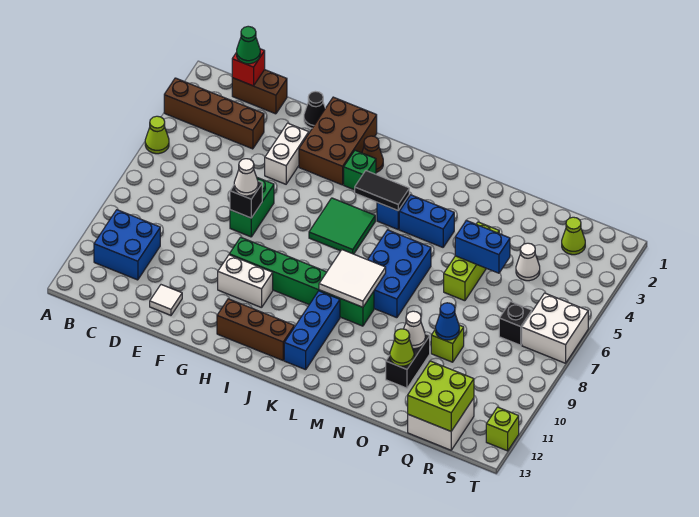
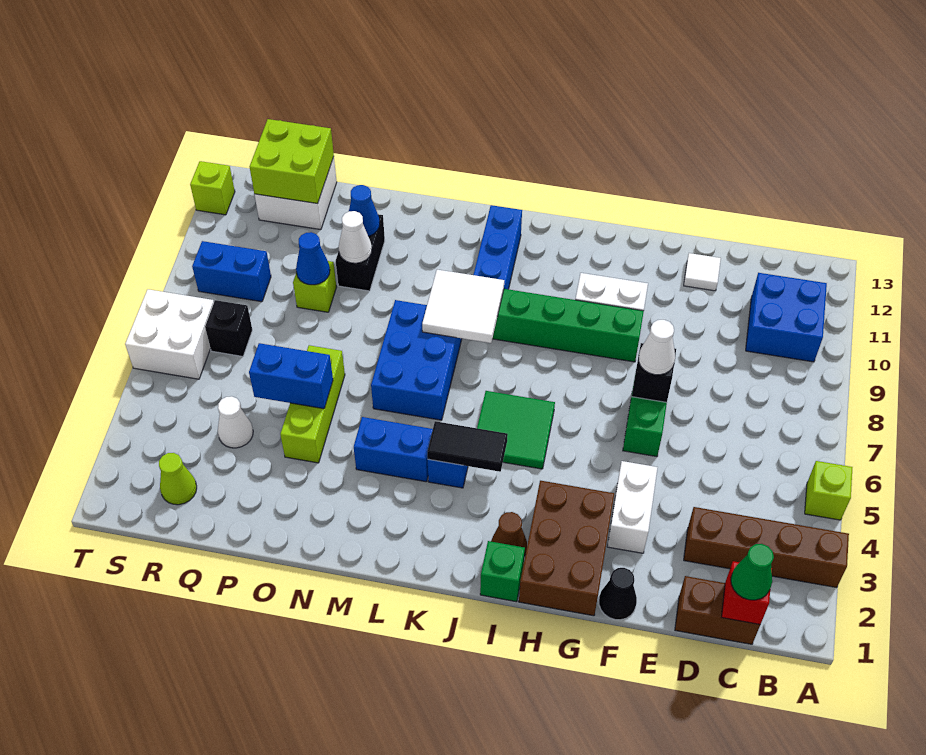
lime 1x1 cone [145,116,169,154] -> lime 1x1 brick [805,461,853,520]
brown 1x3 brick [217,299,294,360] -> none
green 1x1 brick [344,150,376,190] -> green 1x1 brick moved to [480,541,525,602]
lime 1x1 cone [390,329,414,366] -> blue 1x1 cone [349,185,380,236]
none -> blue 1x2 brick [192,241,271,302]

